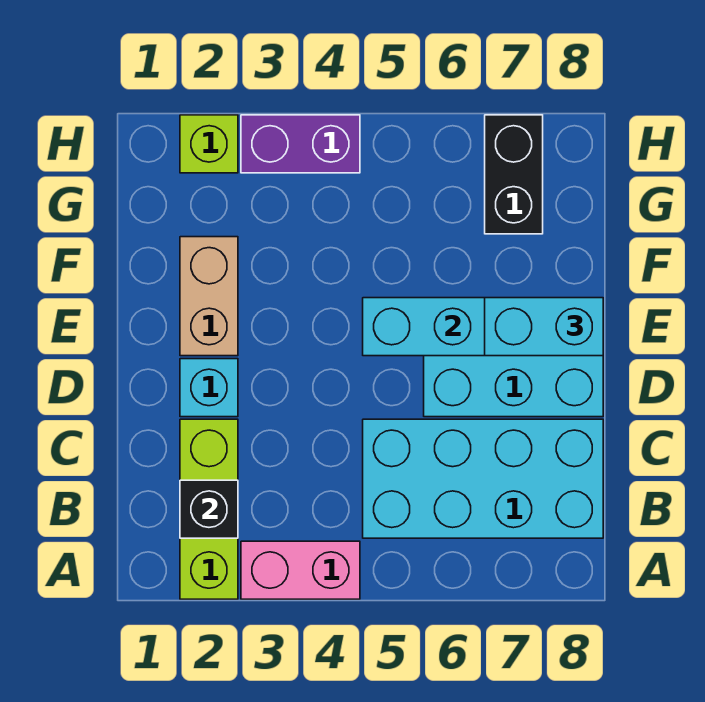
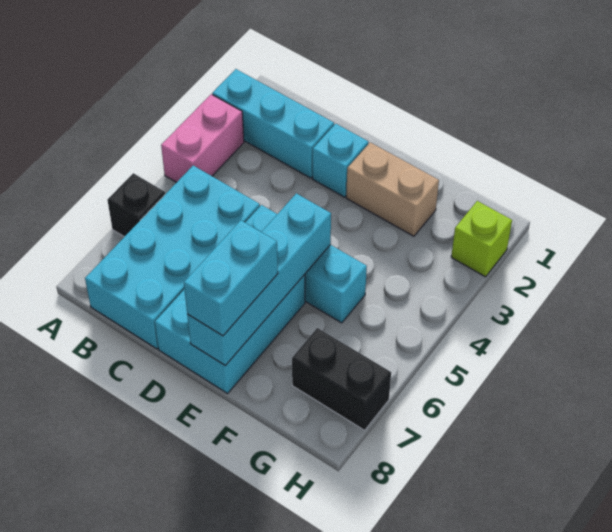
lime 1x3 brick [180,419,238,599] -> cyan 1x3 brick [212,69,334,178]
black 1x1 brick [180,480,238,538] -> black 1x1 brick moved to [108,173,165,237]
none -> cyan 1x3 brick [245,205,367,323]
purple 1x2 brick [241,115,360,173] -> none

